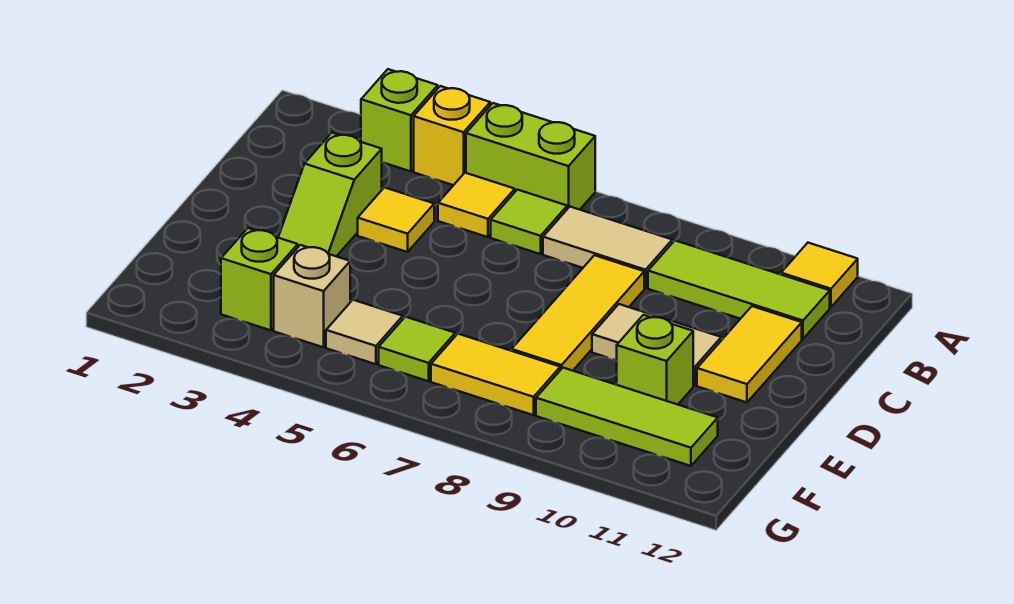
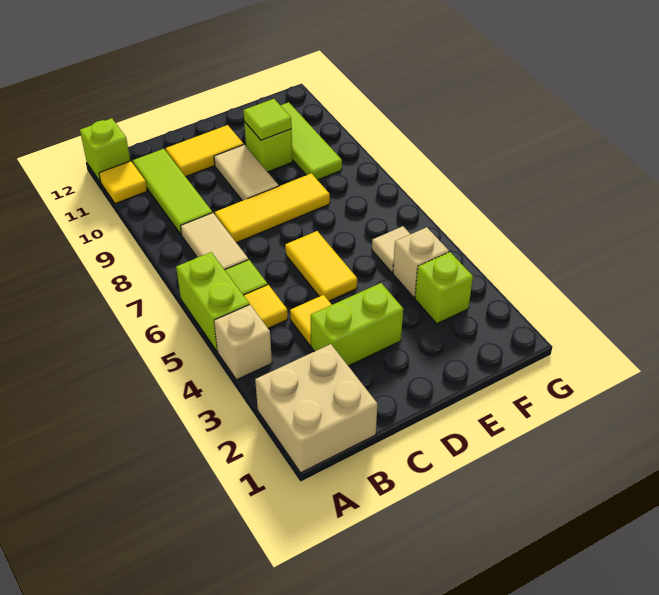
none -> tan 2x2 brick [255,344,377,473]
lime 1x1 brick [361,69,438,171] -> lime 1x1 brick moved to [80,118,130,182]
yellow 1x1 brick [414,86,490,185] -> tan 1x1 brick [214,305,272,380]
lime 1x2 slope [278,133,382,256] -> lime 1x2 brick [311,283,403,366]
lime 1x1 tile [379,317,455,381] -> lime 1x1 tile moved to [243,99,292,140]
yellow 1x2 tile [431,334,560,415] -> yellow 1x2 tile moved to [285,231,357,301]

